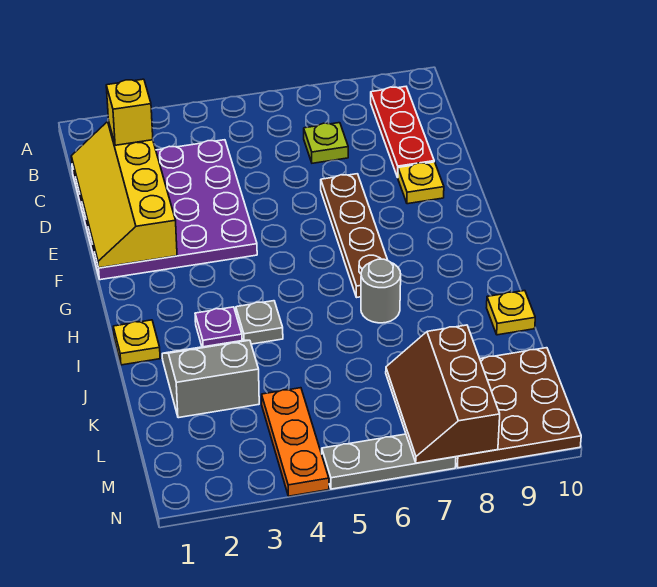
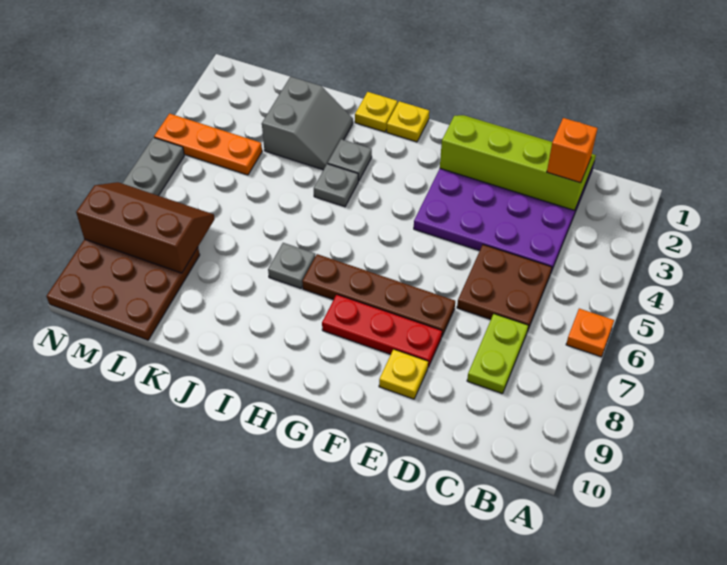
none -> orange 1x1 plate [566,309,614,357]
red 1x3 plate [371,87,434,177] -> red 1x3 plate moved to [322,295,442,367]
yellow 2x4 slope [71,121,177,268] -> lime 2x4 slope [440,115,596,211]
yellow 1x1 brick [106,79,153,145] -> orange 1x1 brick [547,118,598,183]
none -> brown 2x2 plate [457,245,552,329]
lime 1x1 plate [304,123,348,163] -> lime 1x2 plate [467,314,528,394]
purple 1x1 plate [195,307,242,347] -> grey 1x1 plate [328,139,372,181]
grey 1x1 round brick [361,259,401,323] -> grey 1x1 plate [268,243,315,288]
yellow 1x1 plate [487,291,535,335] -> yellow 1x1 plate moved to [387,101,429,142]

